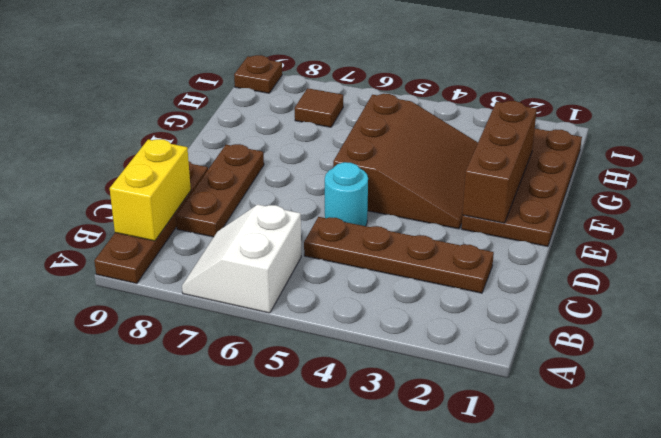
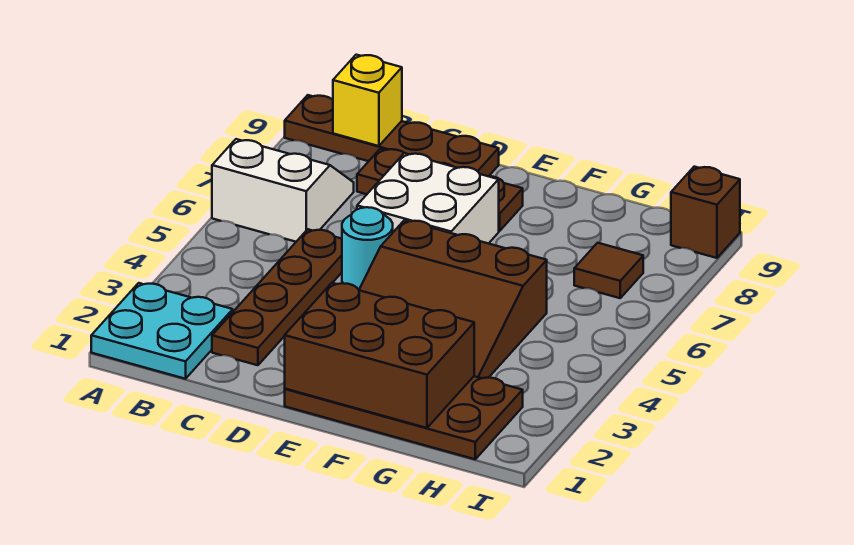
none -> cyan 2x2 plate [91,283,233,379]
yellow 1x2 brick [110,139,191,241] -> yellow 1x1 brick [333,55,402,146]
none -> white 2x2 brick [357,153,499,244]
brown 1x3 brick [462,101,537,223] -> brown 2x3 brick [285,283,474,428]
brown 1x1 plate [234,55,282,93] -> brown 1x1 brick [671,167,740,258]

